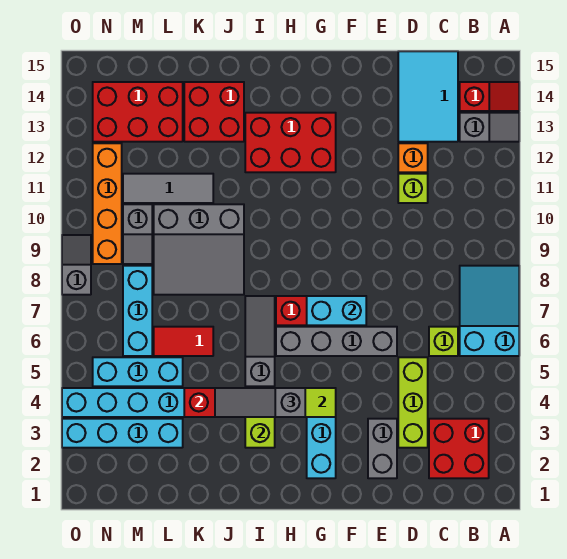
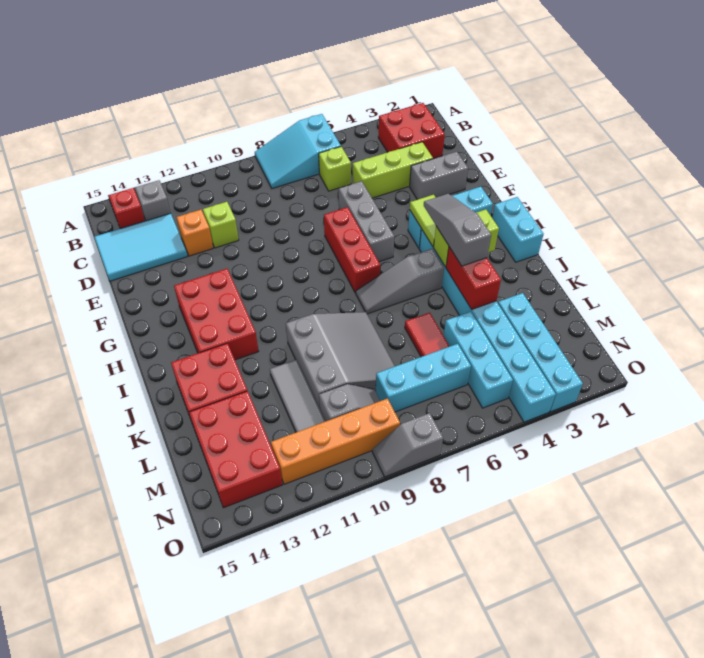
grey 1x4 brick [276,327,397,356] -> grey 1x3 brick [339,181,394,262]
cyan 1x2 brick [307,296,366,325] -> cyan 1x2 brick moved to [492,197,544,262]
grey 1x3 slope [215,388,305,417] -> grey 1x3 slope turned to [424,194,491,266]

